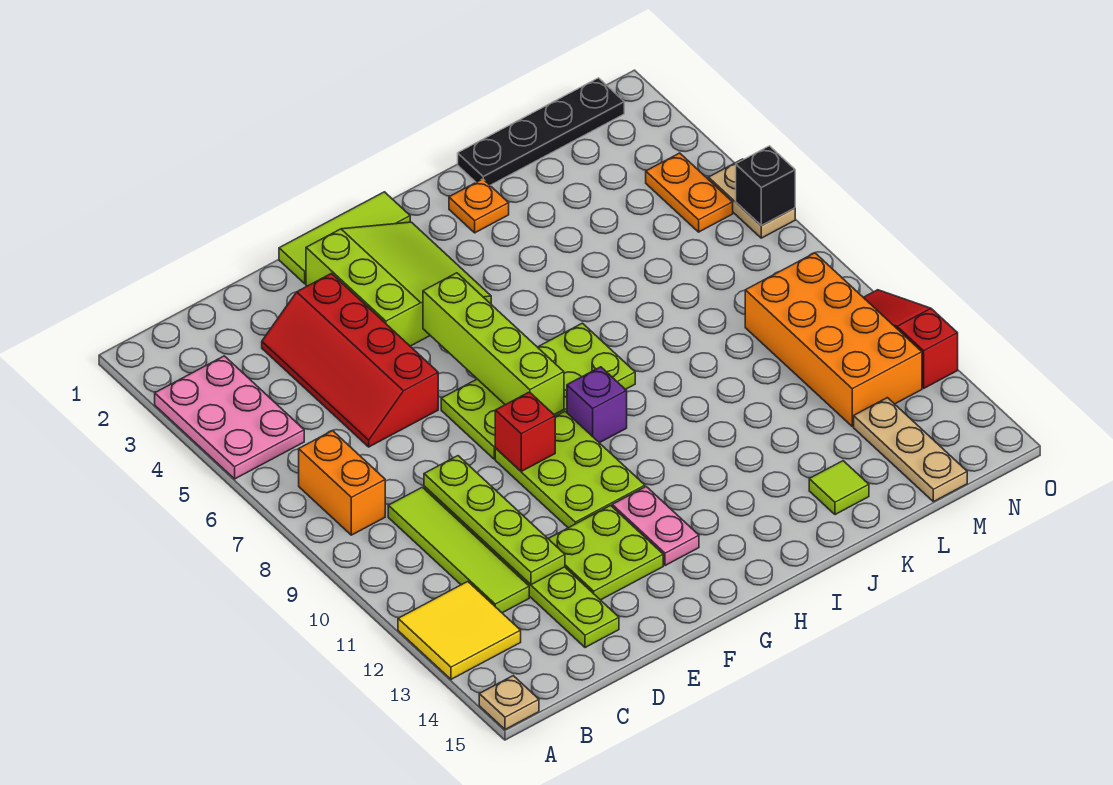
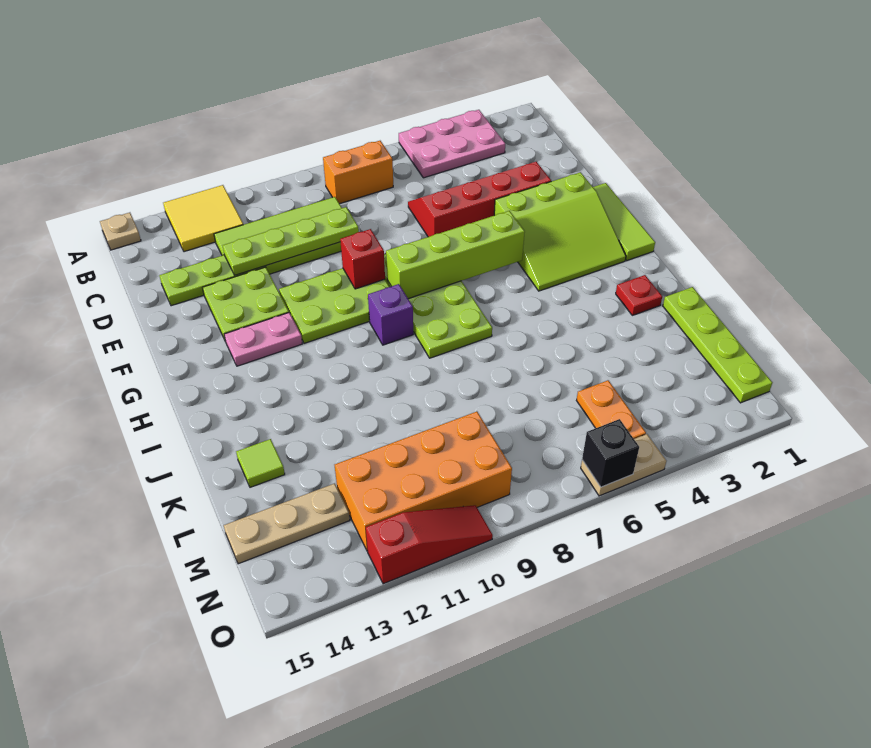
orange 1x1 plate [449,179,509,233] -> red 1x1 plate [616,275,662,315]
black 1x4 plate [458,78,624,185] -> lime 1x4 plate [663,287,772,403]
orange 1x2 plate [646,153,733,232] -> orange 1x2 plate turned to [577,380,646,439]

